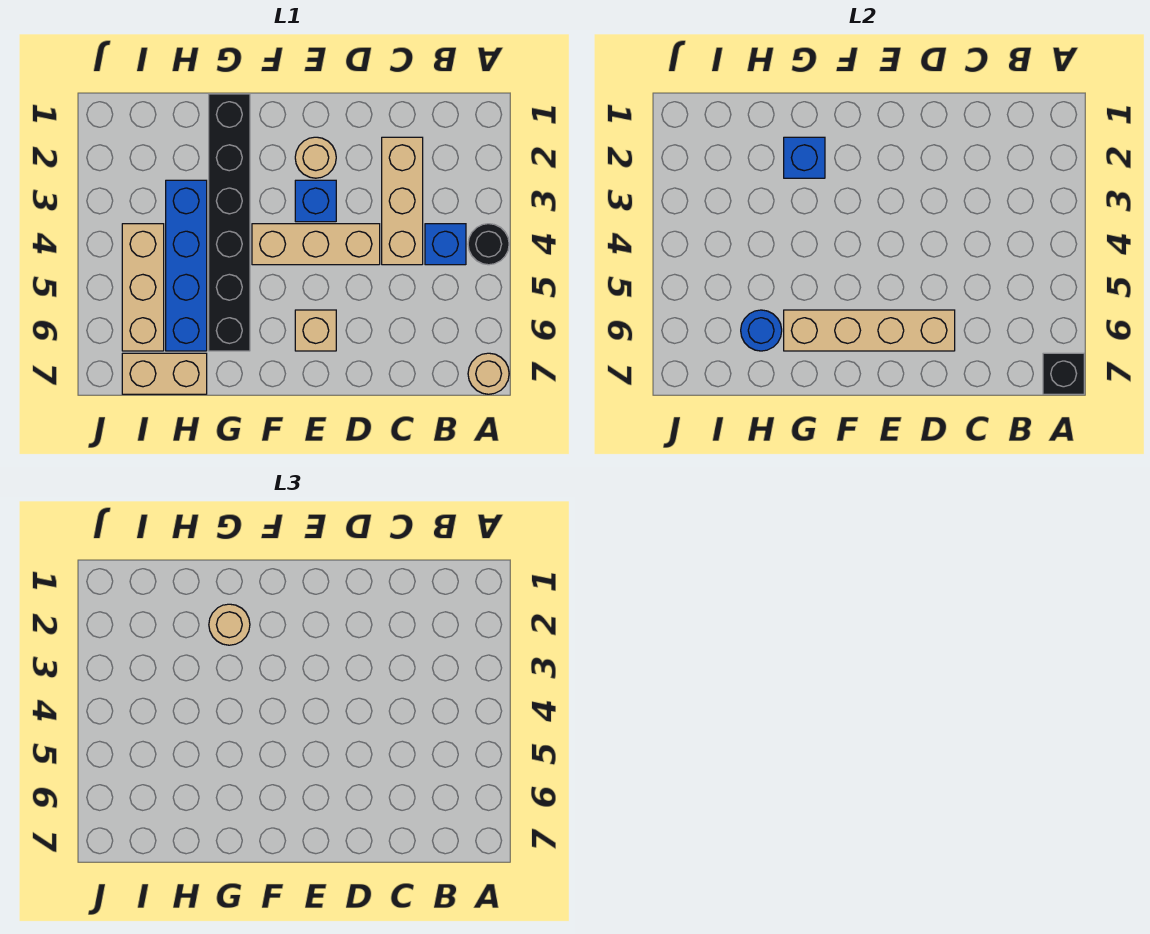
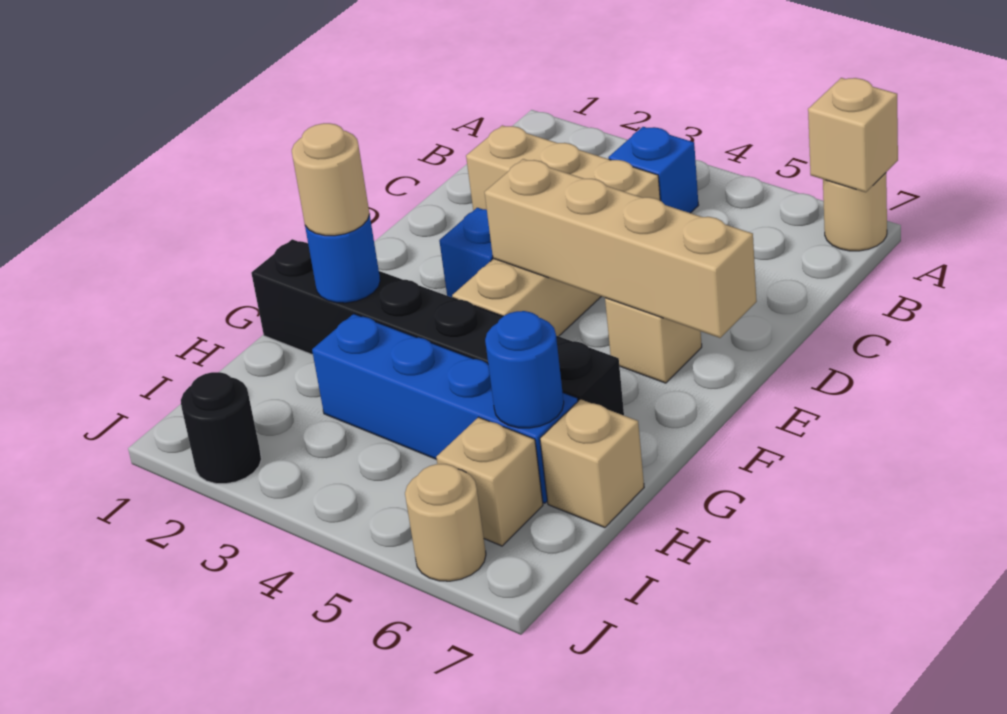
black 1x1 round brick [468,224,509,265] -> black 1x1 round brick moved to [181,372,261,484]
black 1x1 brick [1043,353,1084,394] -> tan 1x1 brick [808,78,898,192]
tan 1x4 brick [784,310,955,351] -> tan 1x4 brick turned to [485,159,757,338]
tan 1x1 round brick [295,137,336,178] -> tan 1x1 round brick moved to [405,464,486,581]
blue 1x1 brick [784,137,825,178] -> blue 1x1 round brick [305,214,380,303]
tan 1x2 brick [122,353,207,394] -> tan 1x1 brick [540,399,644,528]
tan 1x3 brick [122,224,164,351] -> tan 1x1 brick [436,417,543,546]

